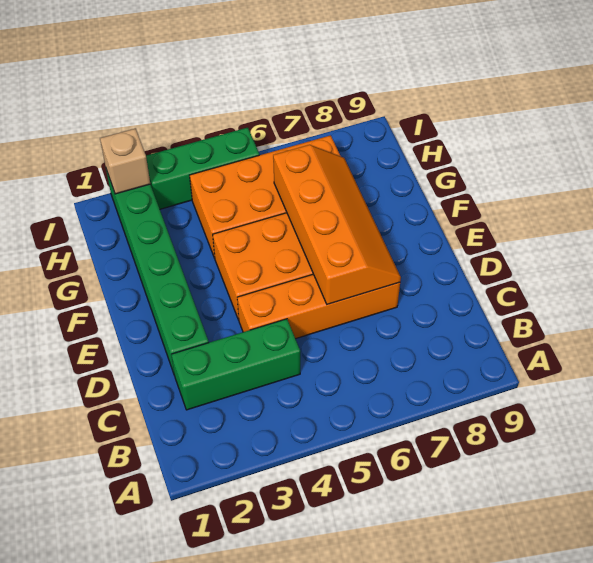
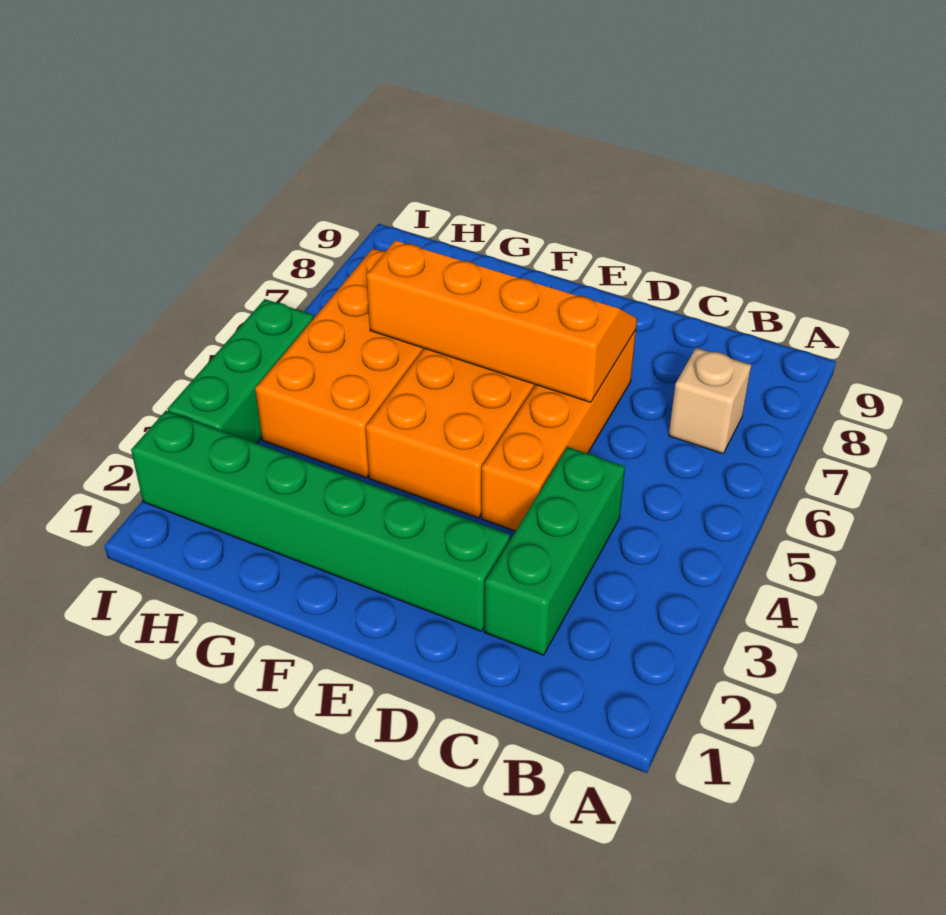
tan 1x1 brick [100,128,150,194] -> tan 1x1 brick moved to [669,348,751,454]

